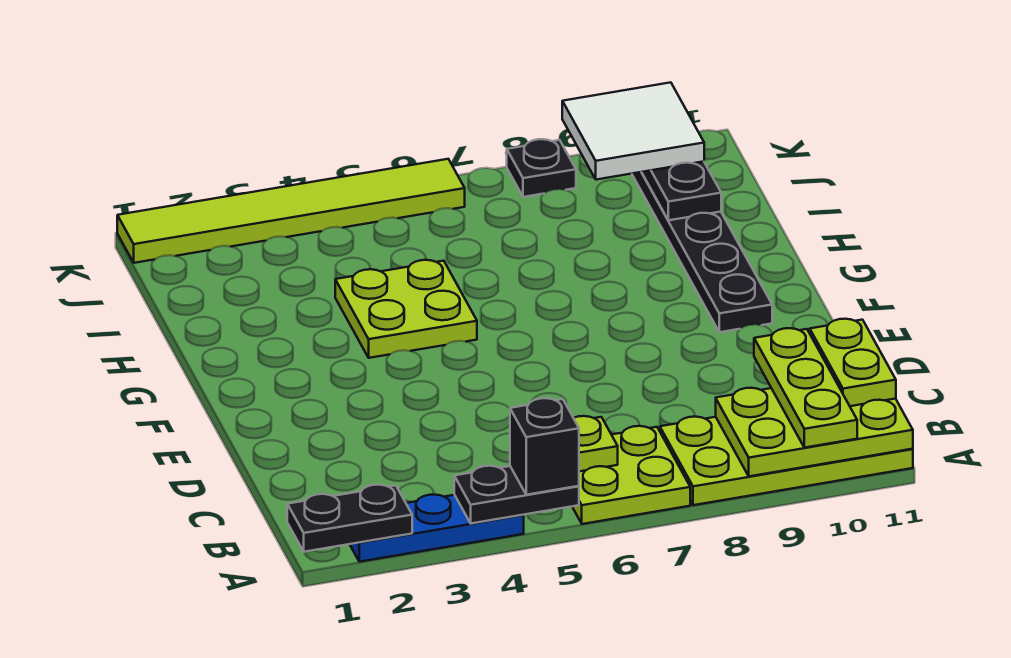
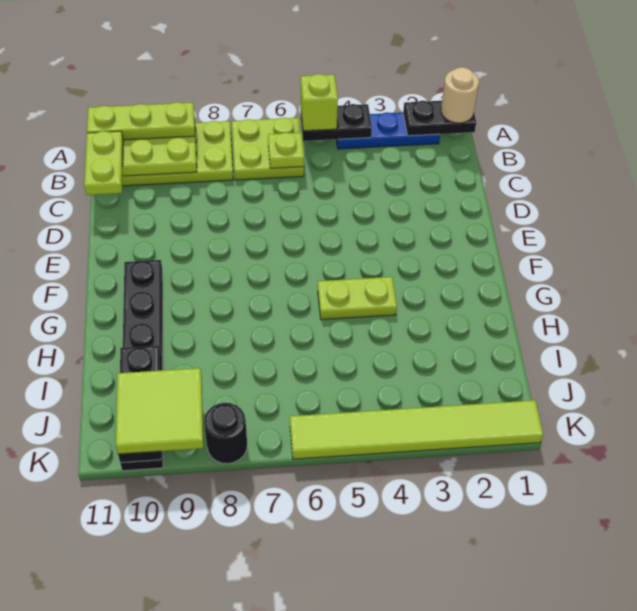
none -> tan 1x1 round brick [441,67,479,123]
black 1x1 brick [510,398,579,495] -> lime 1x1 brick [301,74,338,131]
lime 1x3 plate [754,328,857,448] -> lime 1x3 plate turned to [87,102,195,140]
lime 2x2 plate [335,260,477,358] -> lime 1x2 plate [318,277,397,320]
white 2x2 tile [562,82,704,180] -> lime 2x2 tile [116,368,203,454]
black 1x1 plate [507,139,576,197] -> black 1x1 round brick [204,403,247,464]

